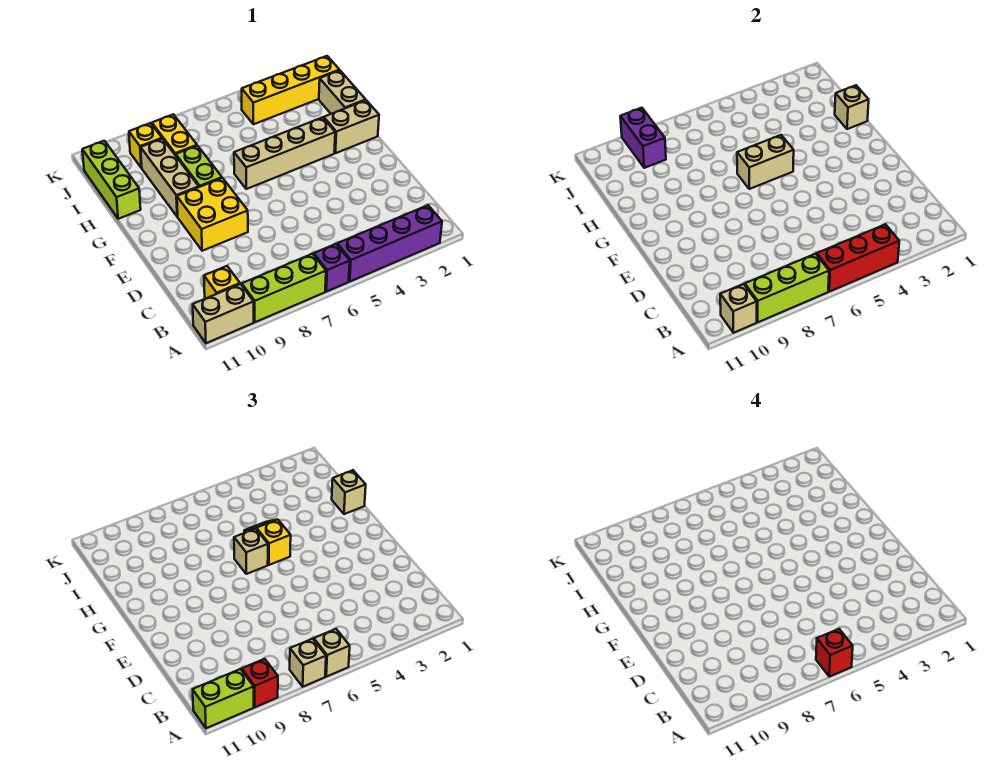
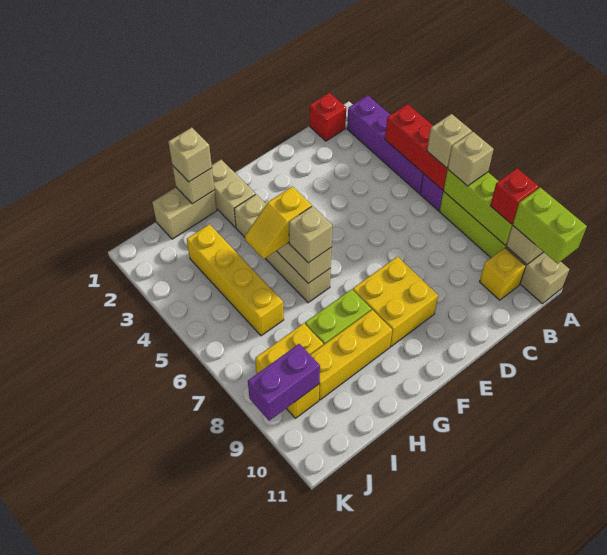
red 1x1 brick [816,629,853,677] -> red 1x1 brick moved to [310,93,346,141]
tan 1x3 brick [141,139,199,217] -> yellow 1x3 brick [311,310,392,400]
lime 1x3 brick [82,141,141,219] -> none
yellow 1x4 brick [242,56,339,124] -> yellow 1x4 brick moved to [187,224,284,336]

